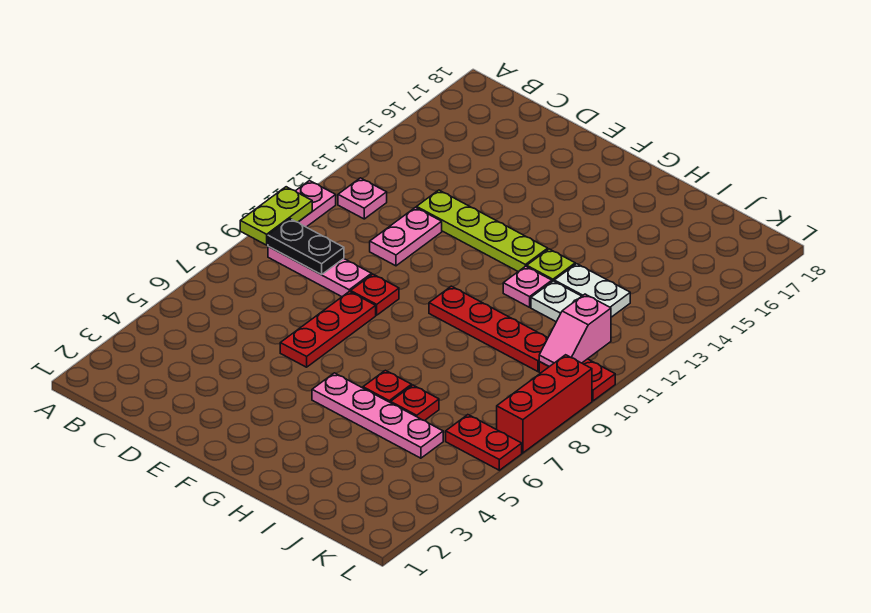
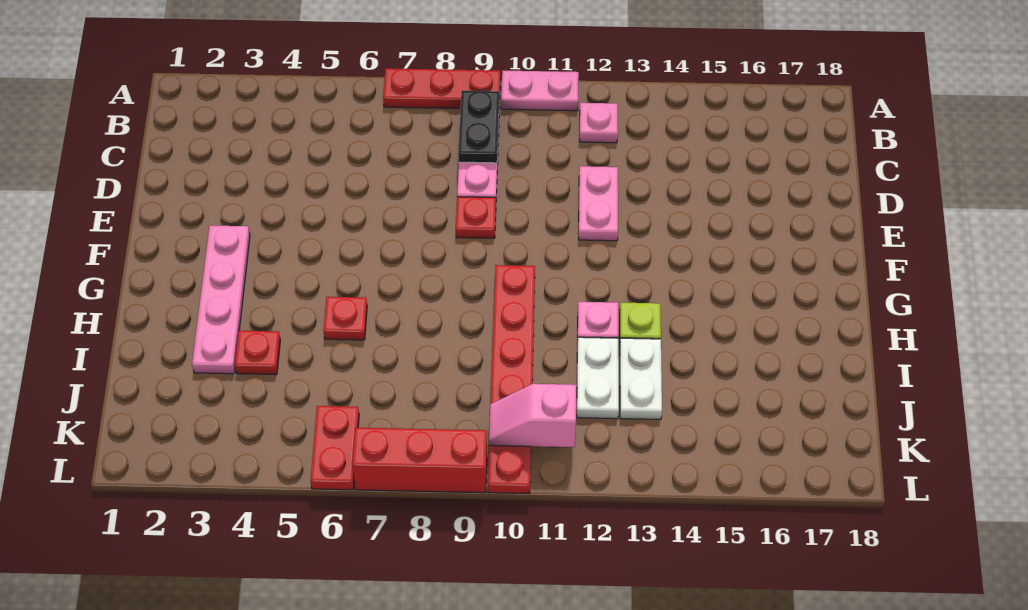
lime 1x2 plate [240,187,312,245] -> none
pink 1x2 plate [370,207,442,266] -> pink 1x2 plate turned to [579,166,618,241]
lime 1x4 plate [417,190,548,271] -> none
red 1x3 plate [280,291,376,367] -> red 1x3 plate moved to [383,68,501,109]
pink 1x4 plate [312,373,443,458] -> pink 1x4 plate moved to [192,225,250,374]
red 1x1 plate [391,385,439,421] -> red 1x1 plate moved to [235,331,280,375]

